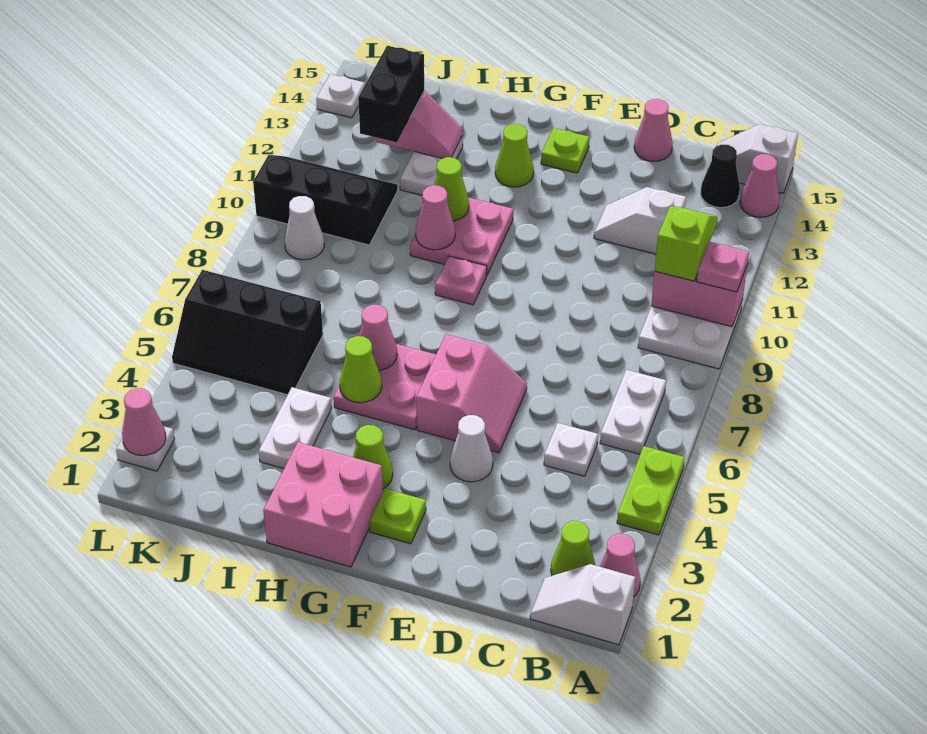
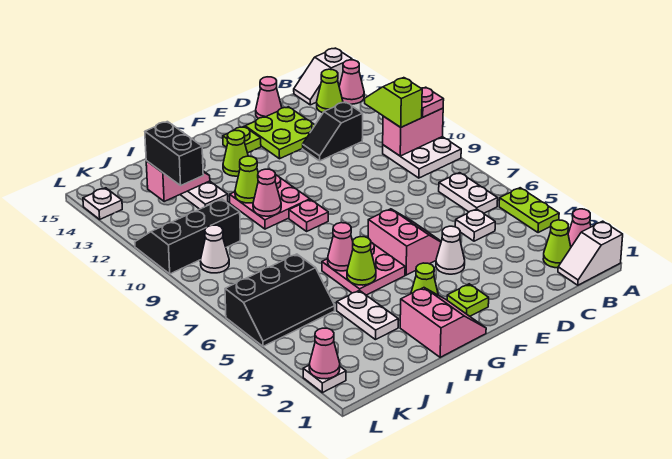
black 1x1 cone [701,144,740,208] -> lime 1x1 cone [317,69,343,113]
white 1x2 slope [594,187,686,254] -> black 1x2 slope [303,102,363,161]
none -> lime 2x2 plate [245,107,315,159]
pink 2x2 brick [263,442,383,567] -> pink 2x2 slope [400,288,486,357]

